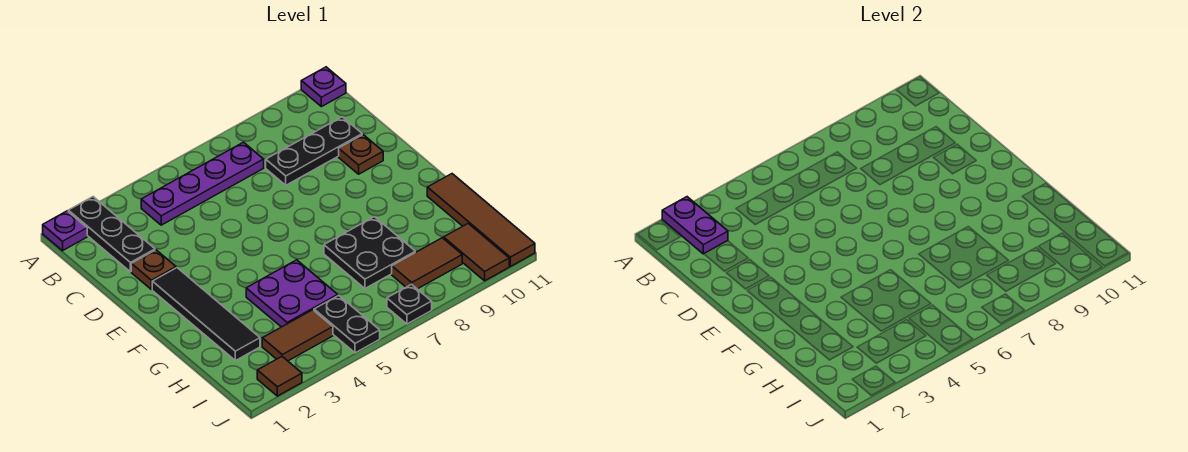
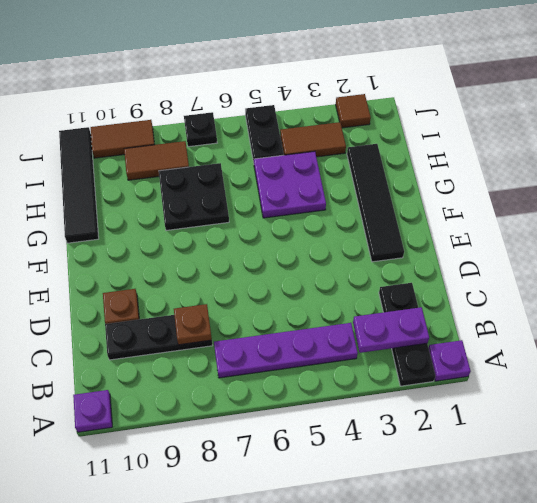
purple 1x2 plate [662,197,728,254] -> purple 1x2 plate turned to [353,307,429,353]
brown 1x1 plate [131,250,176,289] -> brown 1x1 plate moved to [174,304,212,345]
brown 1x4 tile [427,174,535,266] -> black 1x4 tile [59,127,99,243]
brown 1x2 tile [444,223,509,281] -> brown 1x2 tile turned to [91,120,155,158]

